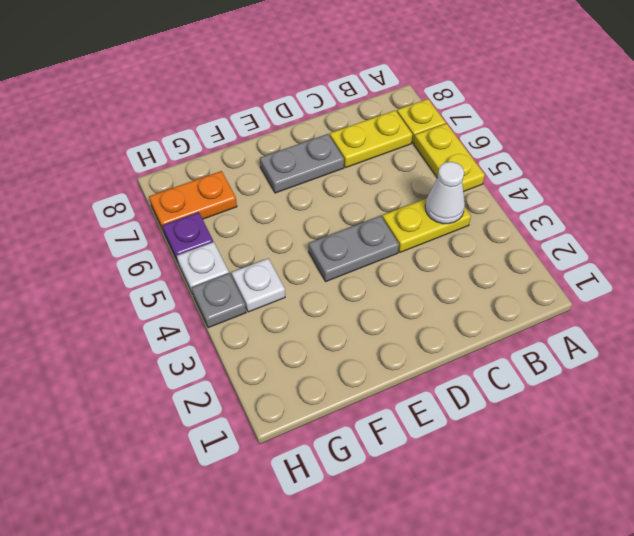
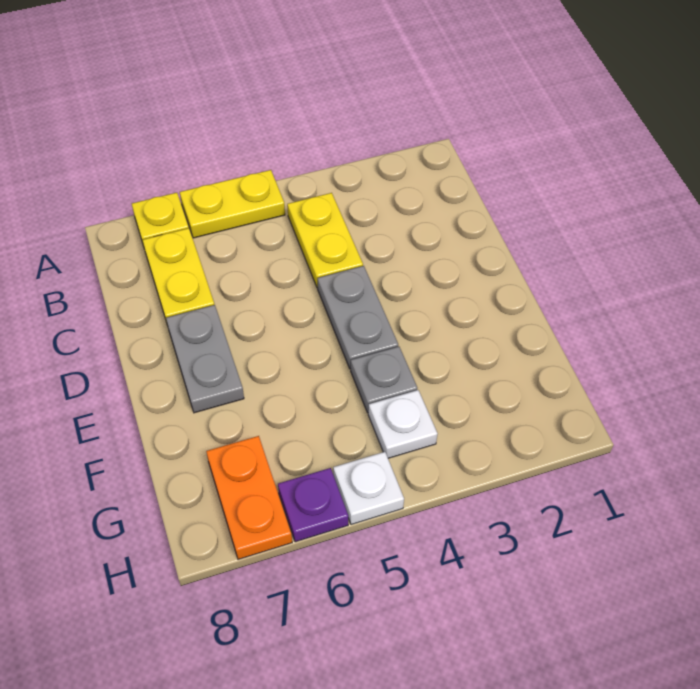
white 1x1 cone [425,162,465,224] -> none
grey 1x1 plate [192,273,246,328] -> grey 1x1 plate moved to [351,346,417,413]

